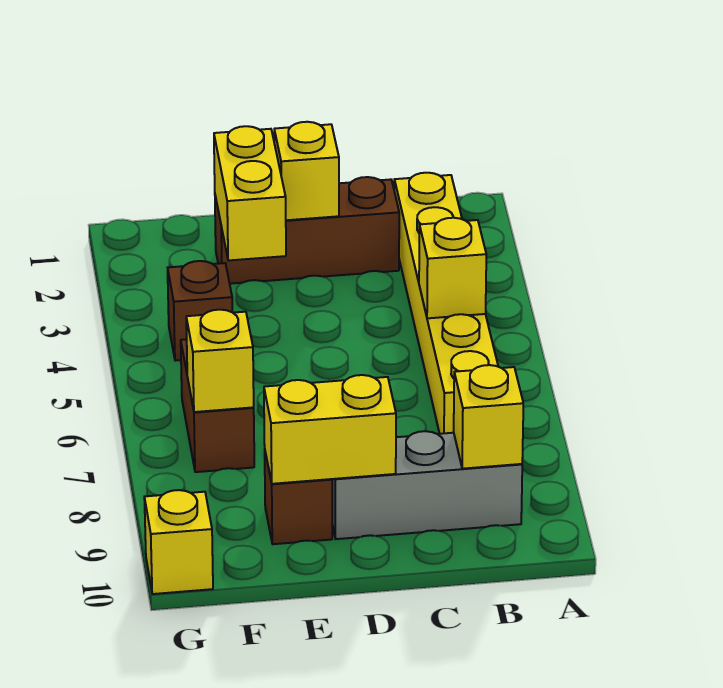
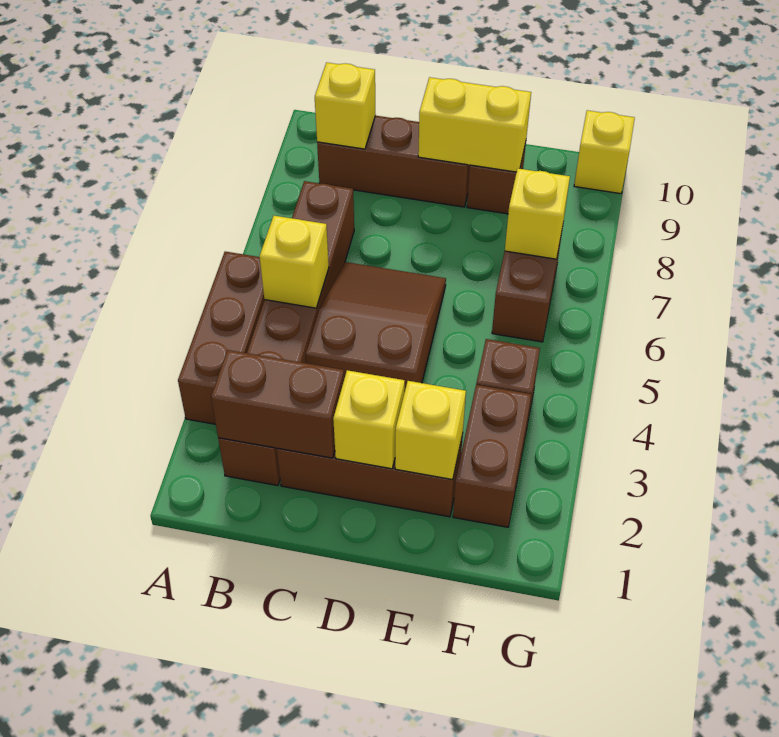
none -> brown 1x3 brick [178,252,264,424]
yellow 1x6 brick [394,173,498,434] -> brown 1x6 brick [218,181,354,486]
none -> brown 1x2 brick [211,350,344,458]
grey 1x3 brick [332,431,522,539] -> brown 1x3 brick [317,116,470,207]
none -> brown 2x3 slope [306,262,446,393]
yellow 1x2 brick [214,126,286,260] -> yellow 1x1 brick [395,381,466,480]
none -> brown 1x2 brick [453,385,531,527]

